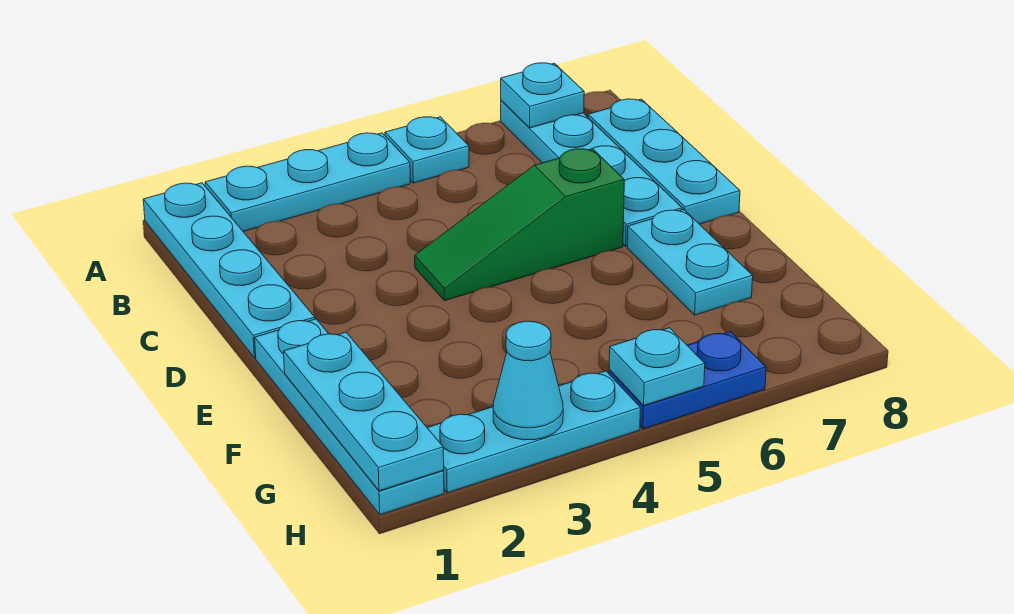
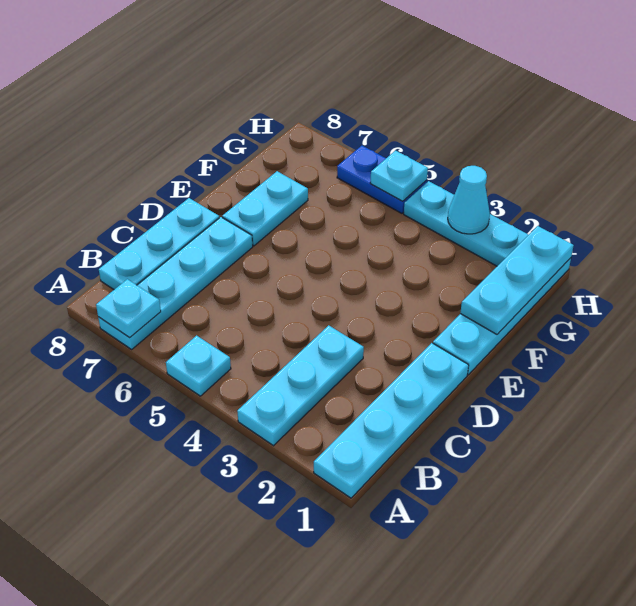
cyan 1x3 plate [205,133,410,231] -> cyan 1x3 plate turned to [237,325,364,446]
green 1x3 slope [415,149,624,301] -> none

